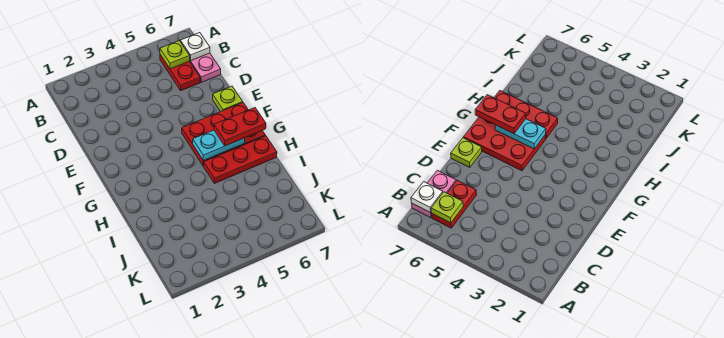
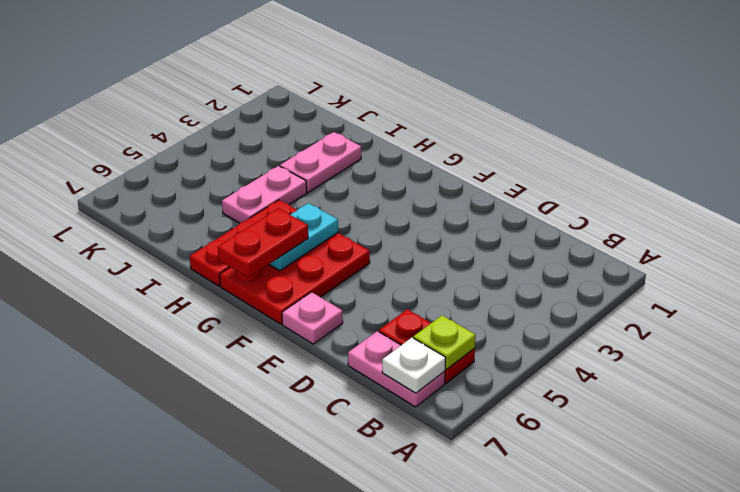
lime 1x1 plate [213,86,243,112] -> pink 1x1 plate [282,292,343,344]
none -> pink 1x2 plate [280,132,361,192]
none -> pink 1x2 plate [222,166,307,223]

